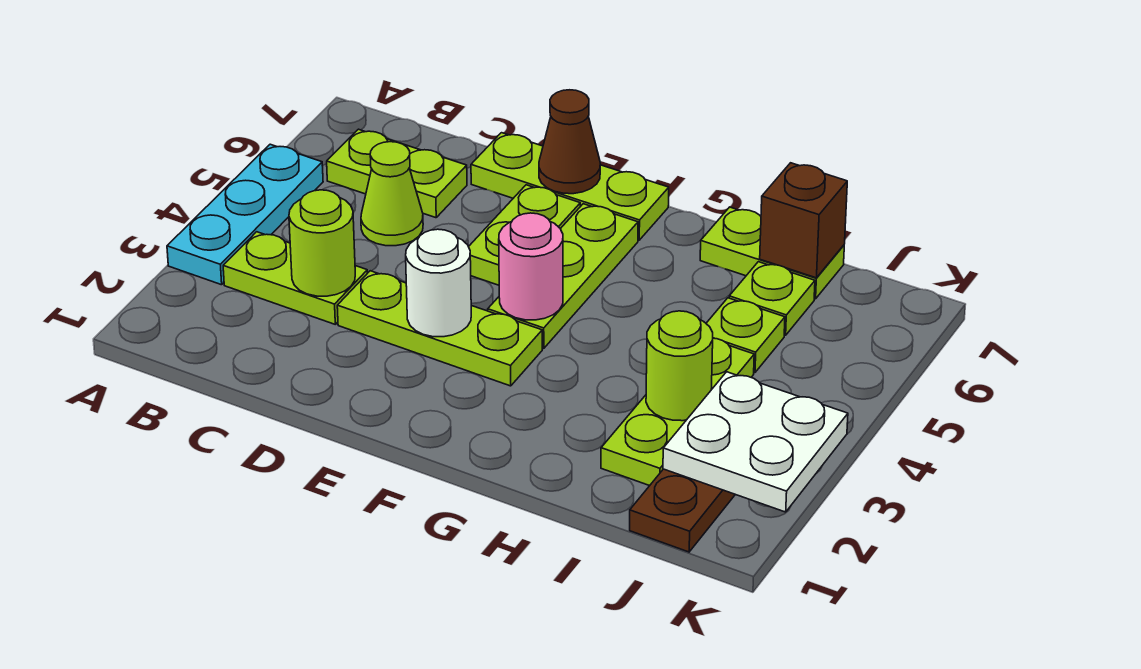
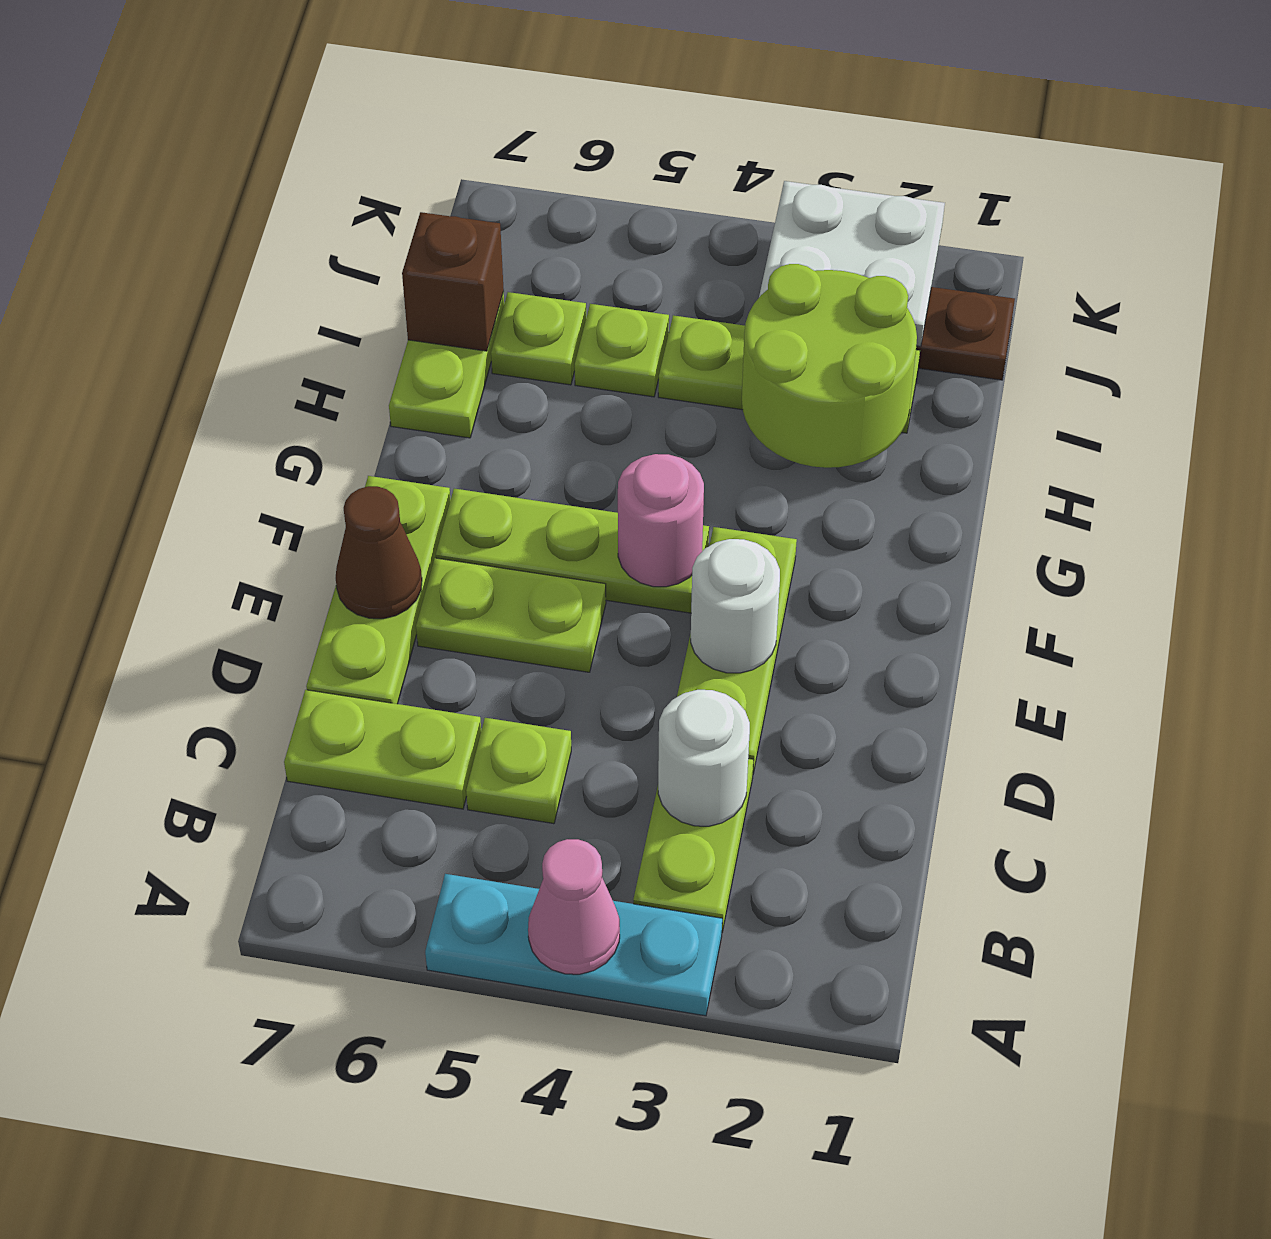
none -> pink 1x1 cone [528,839,620,974]
lime 1x2 plate [327,129,467,218] -> lime 1x2 plate turned to [284,690,481,809]
lime 1x1 round brick [289,190,355,296] -> white 1x1 round brick [658,690,750,826]
lime 1x1 cone [361,142,423,246] -> lime 1x1 plate [466,718,571,824]
lime 1x1 round brick [646,311,713,421] -> lime 2x2 round brick [742,264,917,468]

